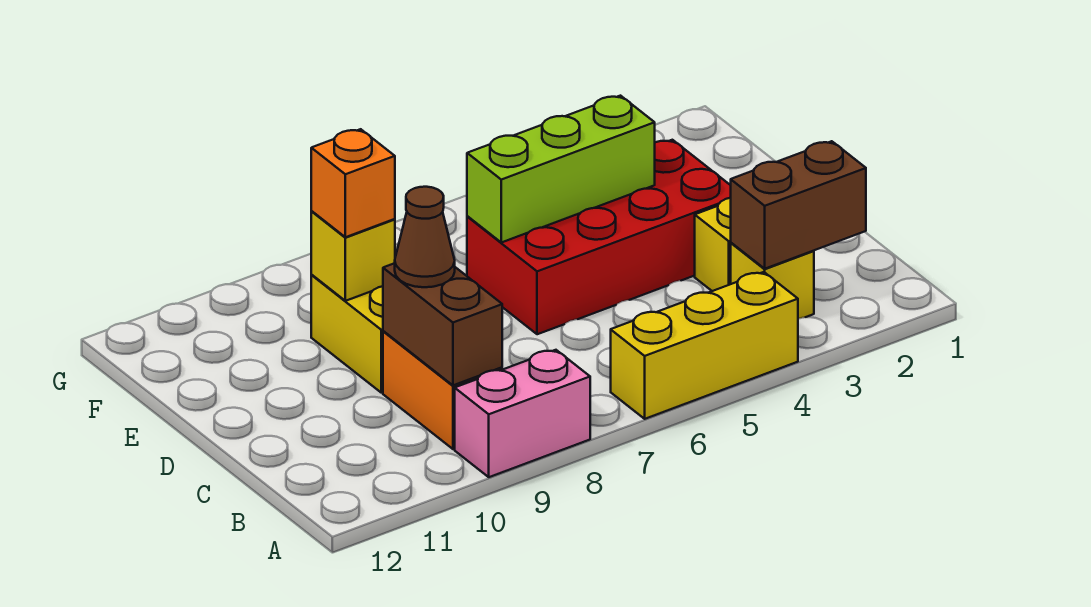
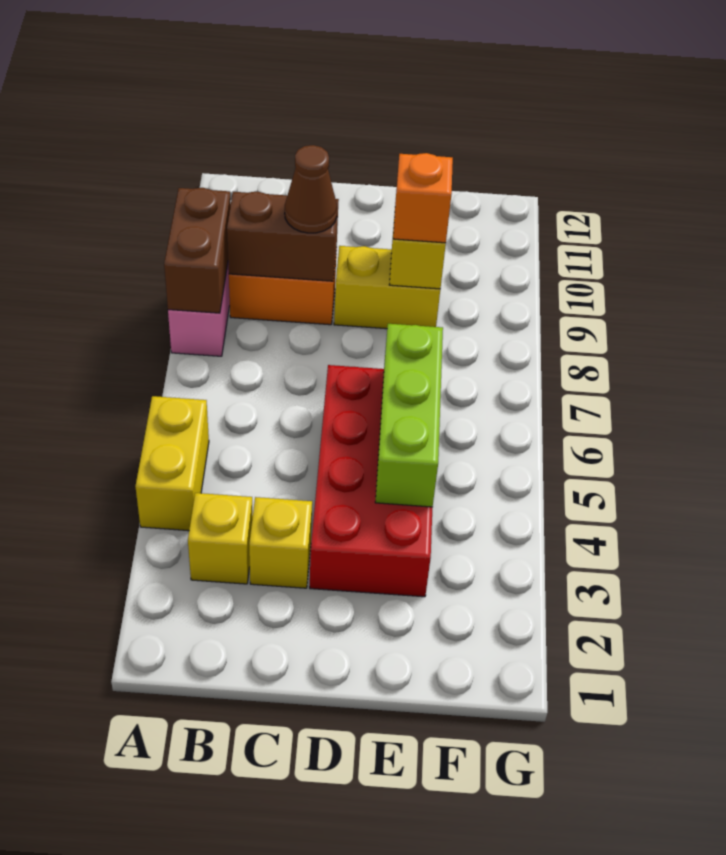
yellow 1x3 brick [611,272,798,419] -> yellow 1x2 brick [135,396,209,531]
brown 1x2 brick [731,141,866,269] -> brown 1x2 brick moved to [164,188,231,313]

